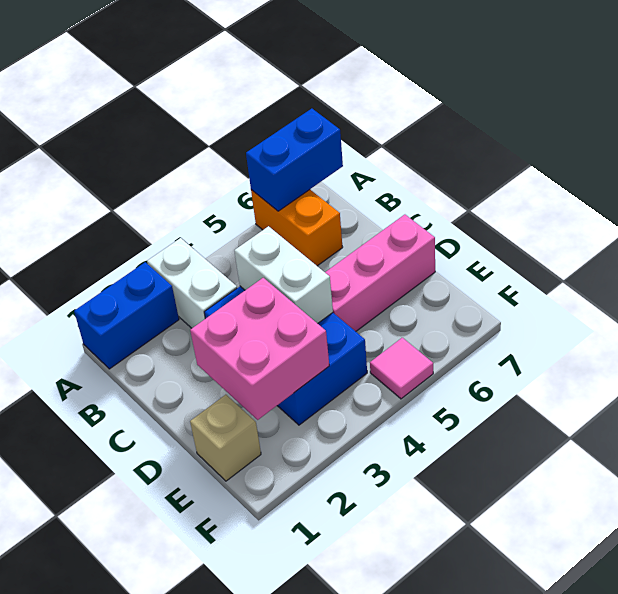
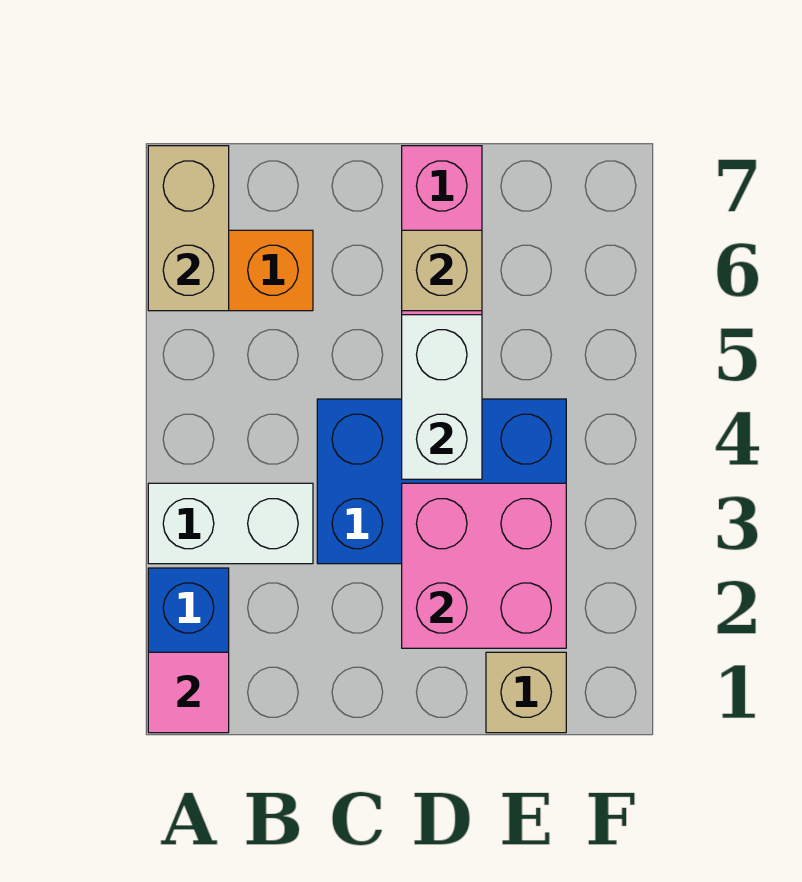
blue 1x2 brick [246,109,343,211] -> tan 1x2 brick [148,146,229,311]
white 1x2 brick [234,226,333,324] -> white 1x2 brick turned to [402,315,482,479]
none -> tan 1x1 brick [402,230,482,311]
pink 1x1 tile [370,338,433,399] -> pink 1x1 tile moved to [148,652,229,733]

